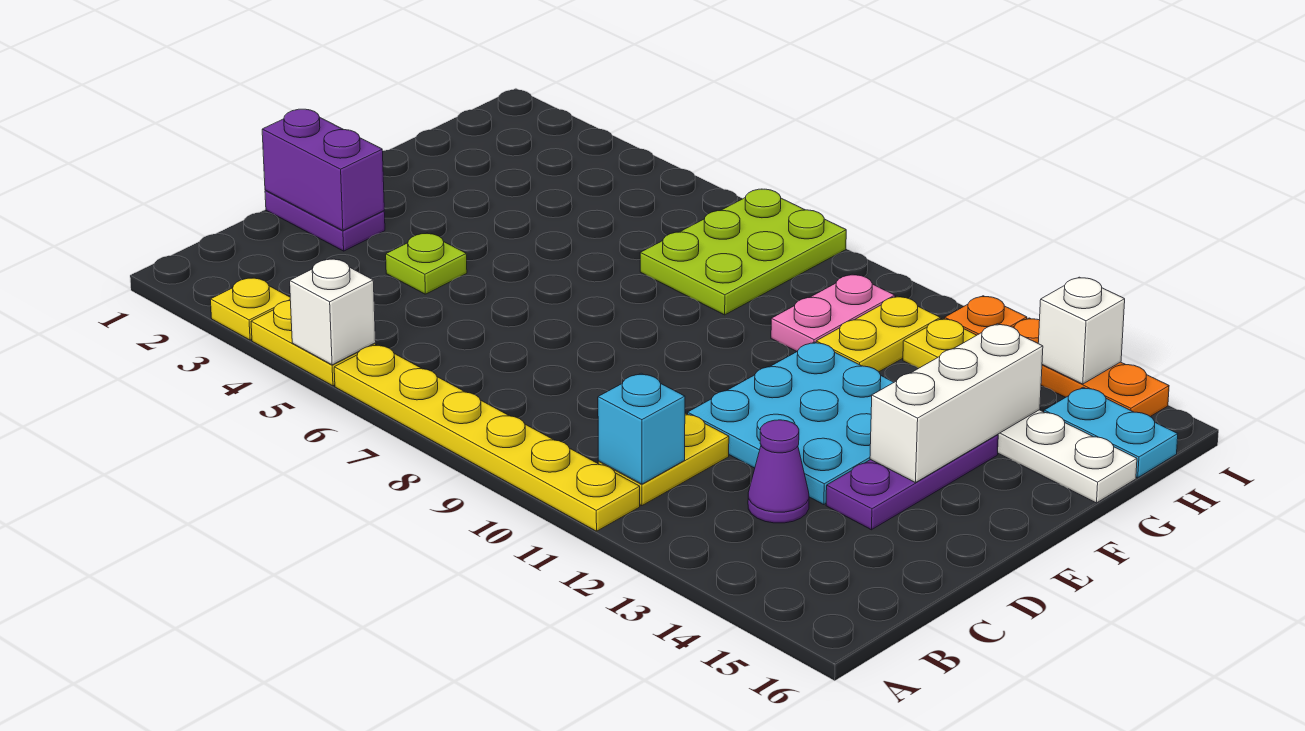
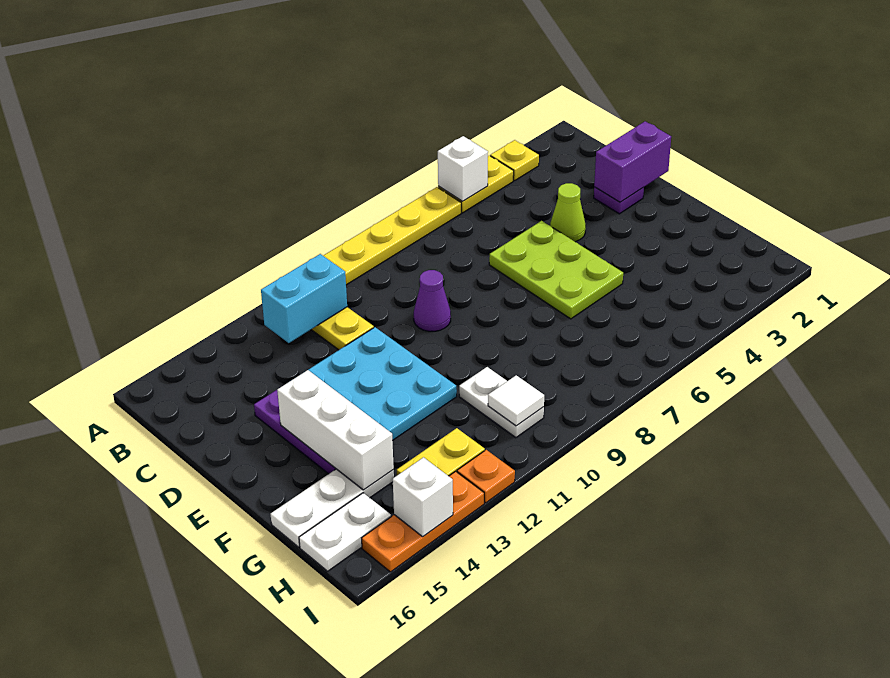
cyan 1x1 brick [598,373,685,484] -> cyan 1x2 brick [261,254,347,343]
purple 1x1 cone [748,420,809,523] -> purple 1x1 cone moved to [414,270,451,331]
purple 1x2 plate [265,190,385,251] -> purple 1x1 plate [594,187,644,214]
lime 1x1 plate [386,233,467,294] -> lime 1x1 cone [550,183,586,242]
lime 2x3 plate [640,189,846,315] -> lime 2x3 plate moved to [489,221,623,319]
pink 1x2 plate [771,274,895,351] -> white 1x2 plate [459,367,544,438]
yellow 1x2 plate [816,296,940,372] -> none
none -> white 1x1 tile [488,375,544,426]
cyan 1x2 plate [1044,387,1178,478] -> white 1x2 plate [299,493,391,571]

